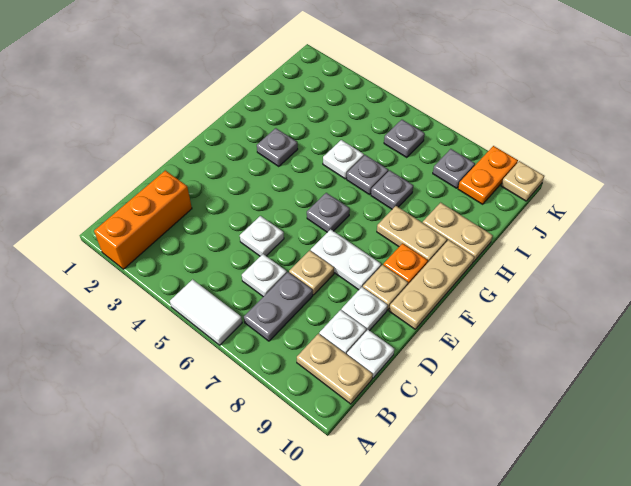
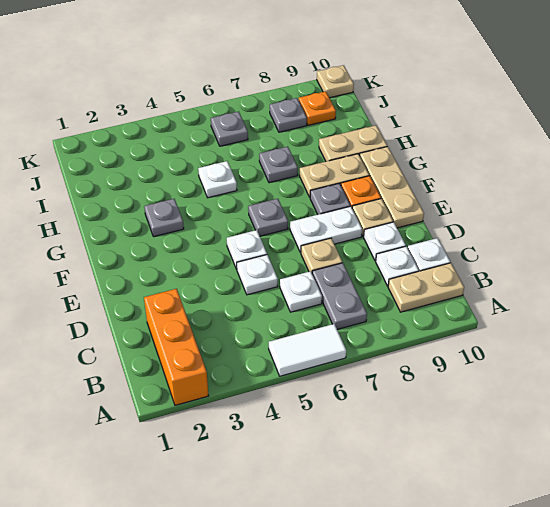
none -> white 1x1 plate [227,230,267,269]
grey 1x1 plate [347,155,388,195] -> grey 1x1 plate moved to [310,183,350,214]
orange 1x2 plate [458,146,518,204] -> orange 1x1 plate [298,91,336,125]

